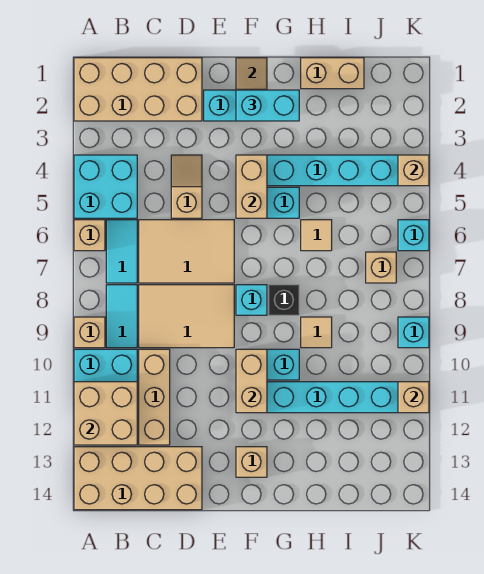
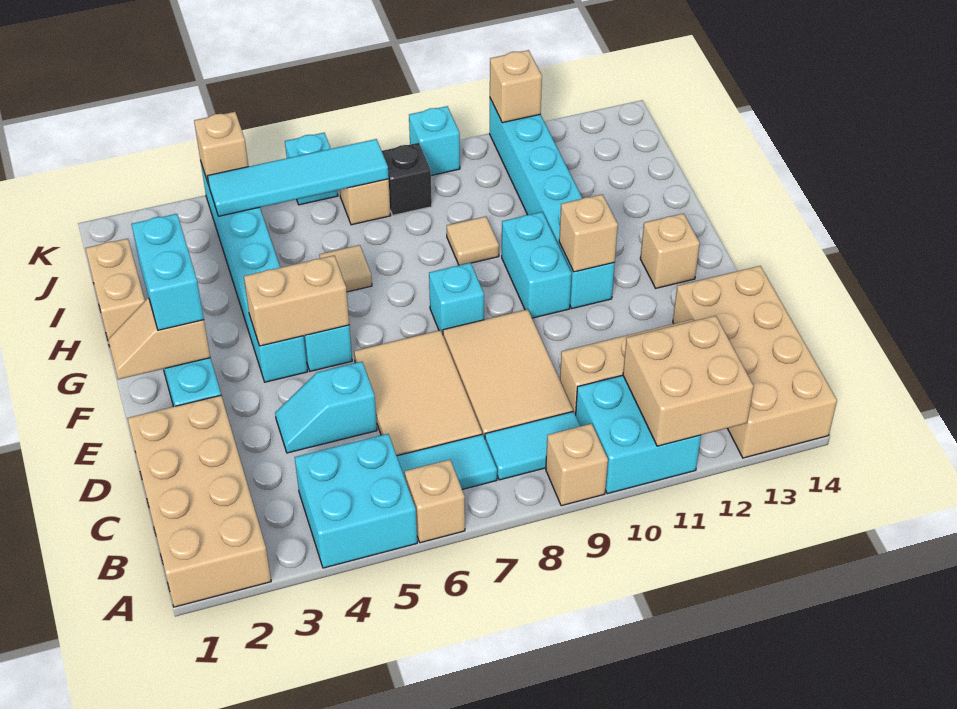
tan 1x2 slope [171,155,202,218] -> cyan 1x2 slope [275,362,377,453]
tan 1x2 brick [236,349,267,413] -> tan 1x1 brick [559,194,618,272]
black 1x1 brick [268,285,299,315] -> black 1x1 brick moved to [382,143,432,215]
none -> cyan 1x4 tile [208,139,389,216]

